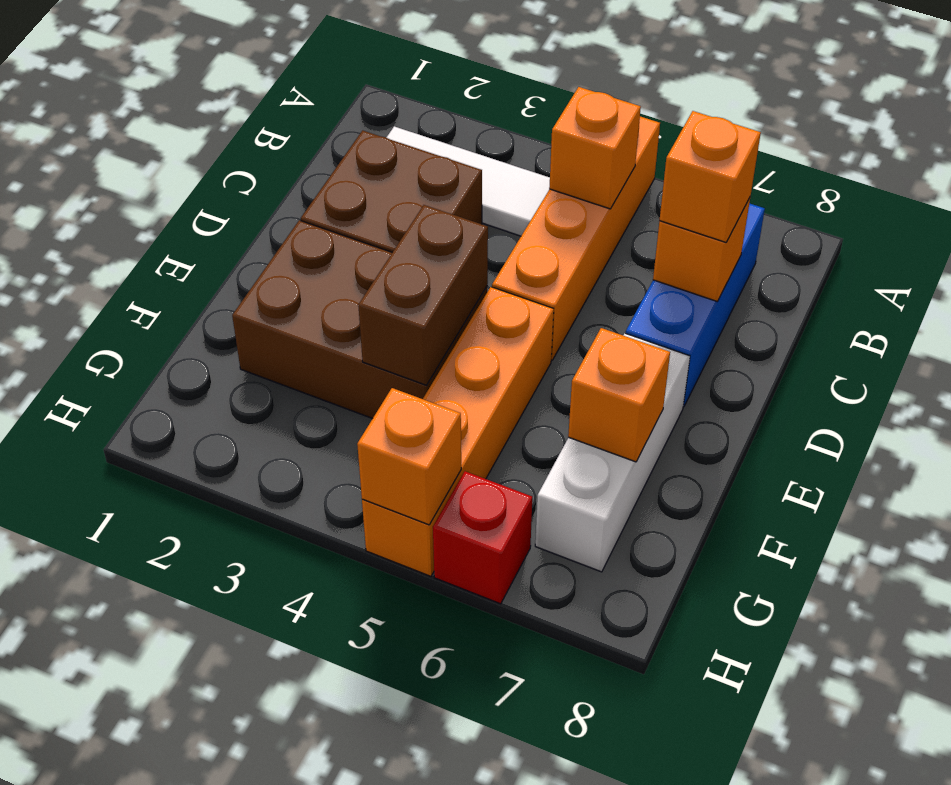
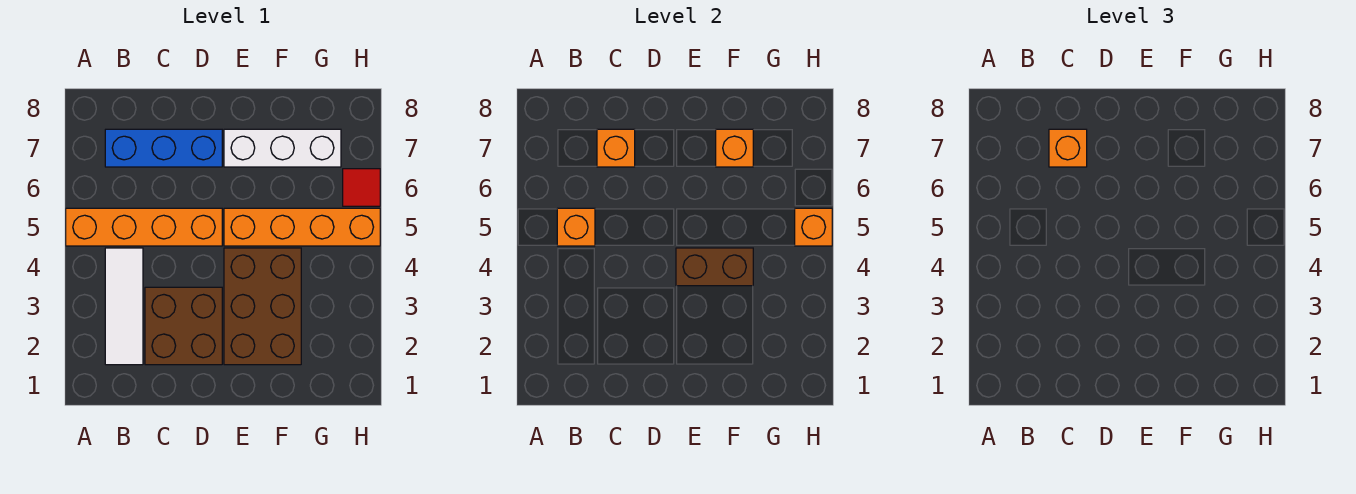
red 1x1 brick [433,471,532,604] -> red 1x1 tile [343,169,380,206]

